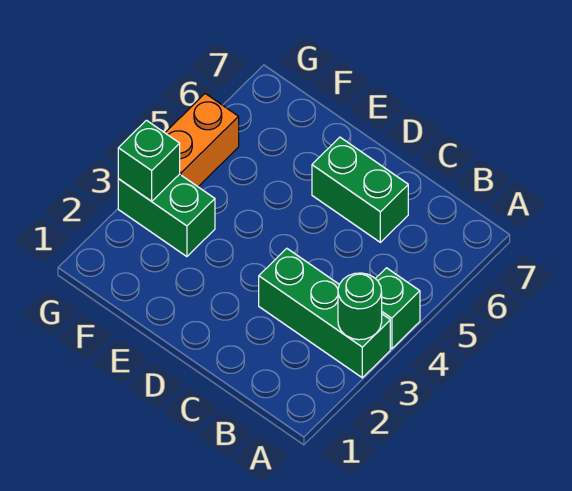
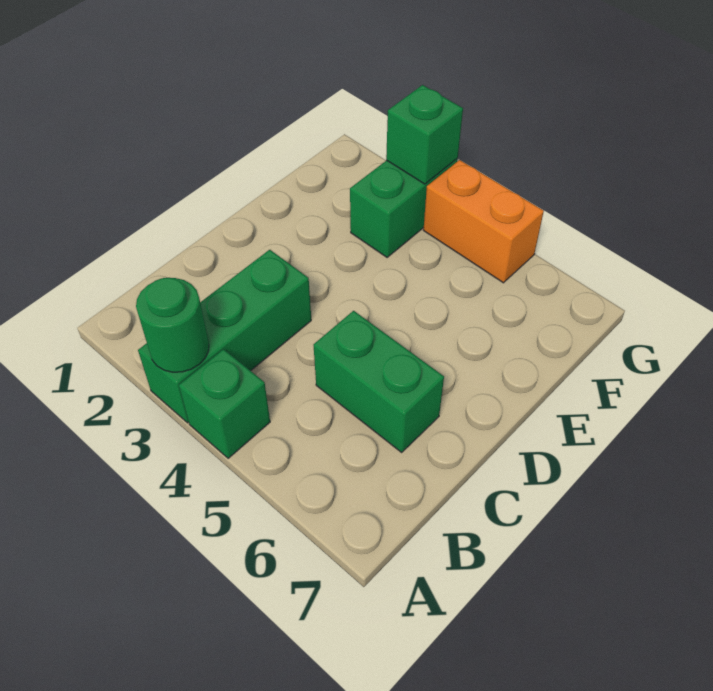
green 1x2 brick [312,137,408,242] -> green 1x2 brick turned to [314,311,444,452]

